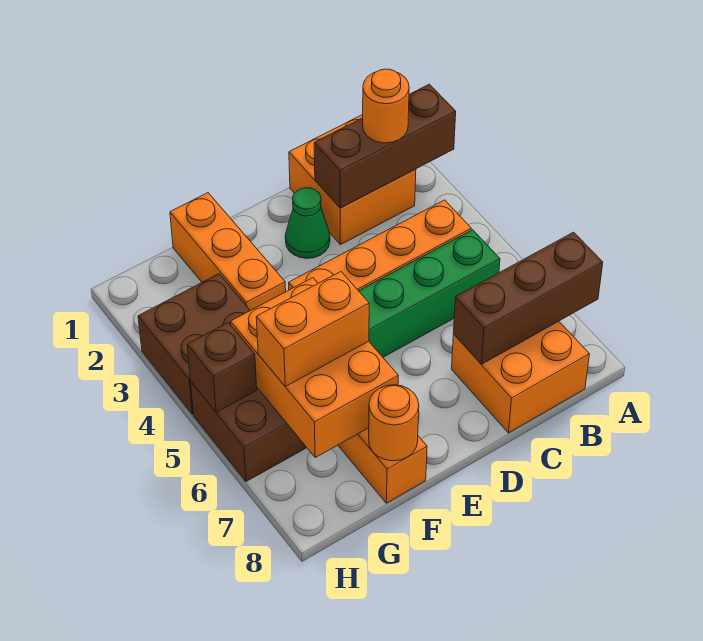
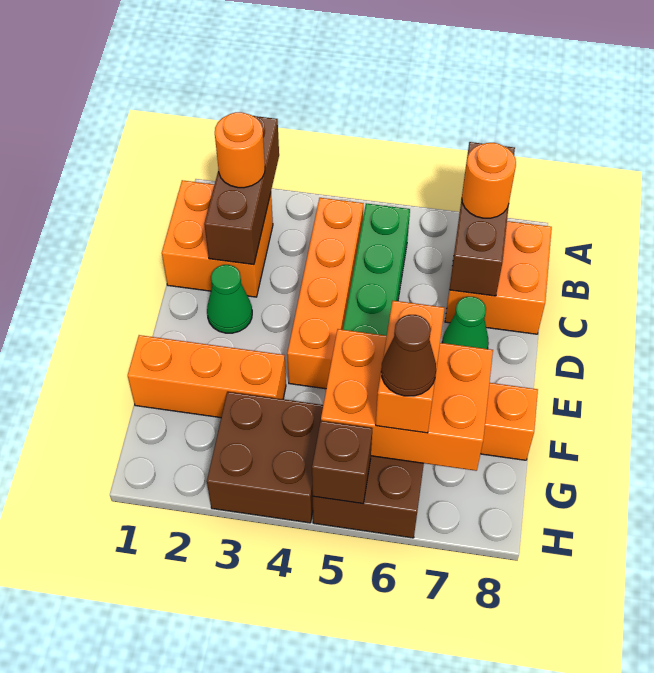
none -> green 1x1 cone [442,297,489,349]
orange 1x1 round brick [369,385,419,461] -> orange 1x1 round brick moved to [462,143,516,218]
none -> brown 1x1 cone [381,315,436,396]

